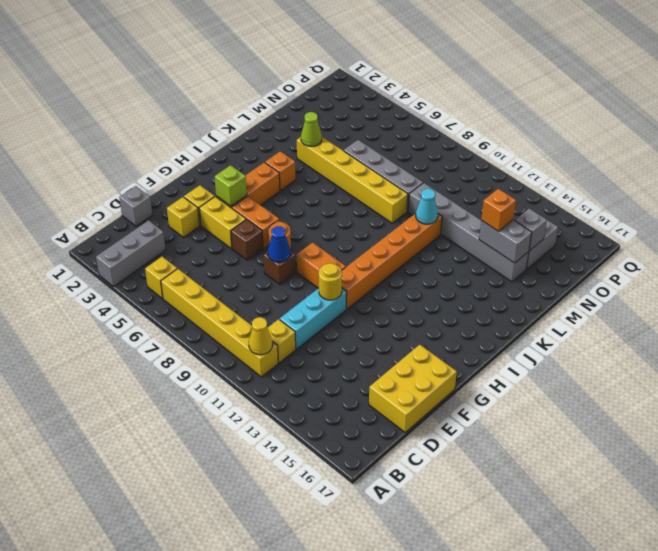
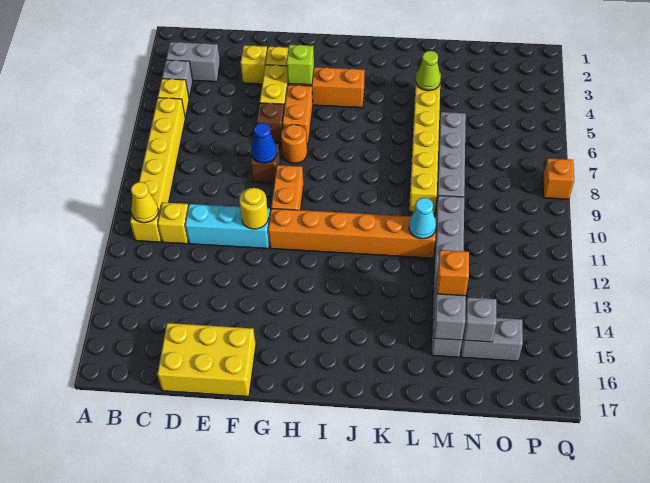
grey 1x3 brick [96,220,165,287] -> grey 1x2 brick [166,42,220,82]
grey 1x1 brick [119,186,152,226] -> grey 1x1 brick moved to [162,60,193,98]
orange 1x1 brick [265,151,296,191] -> orange 1x1 brick moved to [543,158,574,199]

